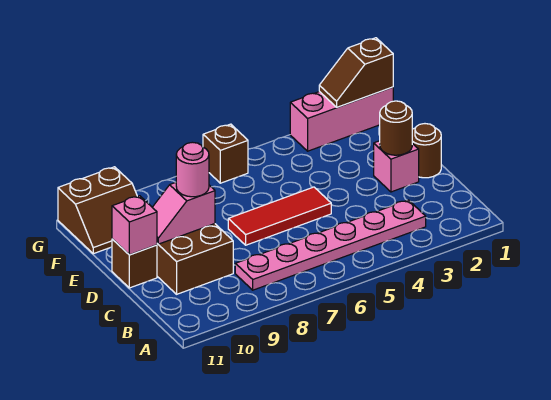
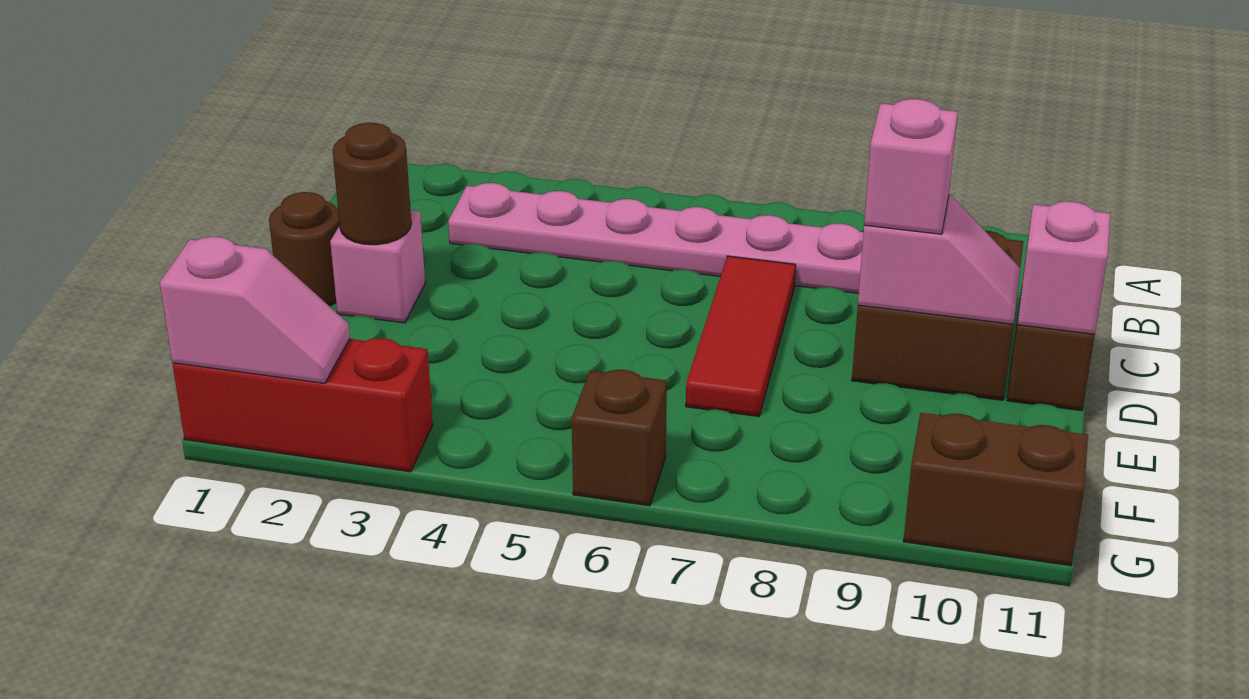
red 1x3 tile [228,187,331,245] -> red 1x3 tile turned to [686,256,796,417]
pink 1x1 round brick [176,142,209,197] -> pink 1x1 brick [864,99,958,234]
pink 1x3 brick [290,87,393,151] -> red 1x3 brick [173,338,433,472]
brown 1x2 slope [319,38,393,107] -> pink 1x2 slope [160,237,350,383]

